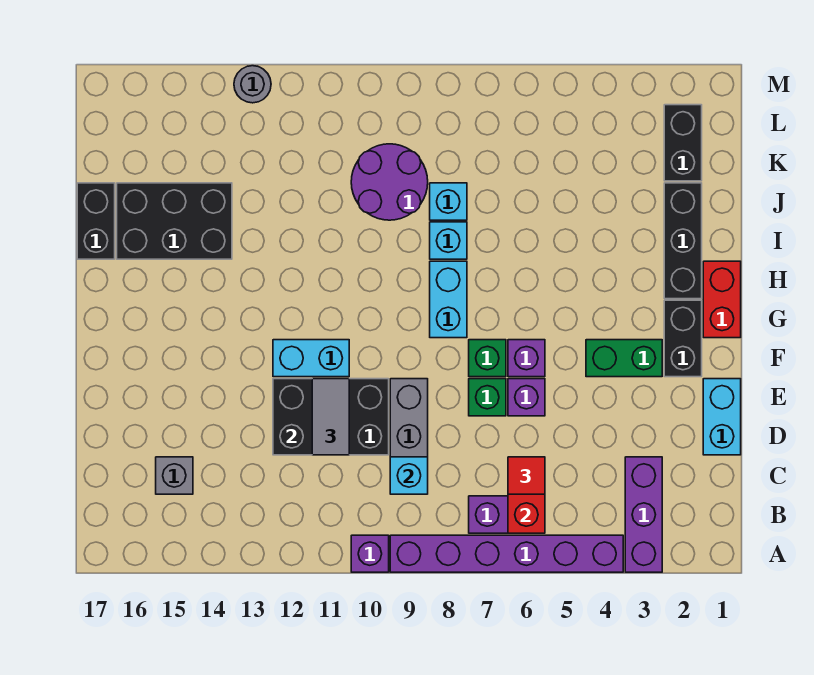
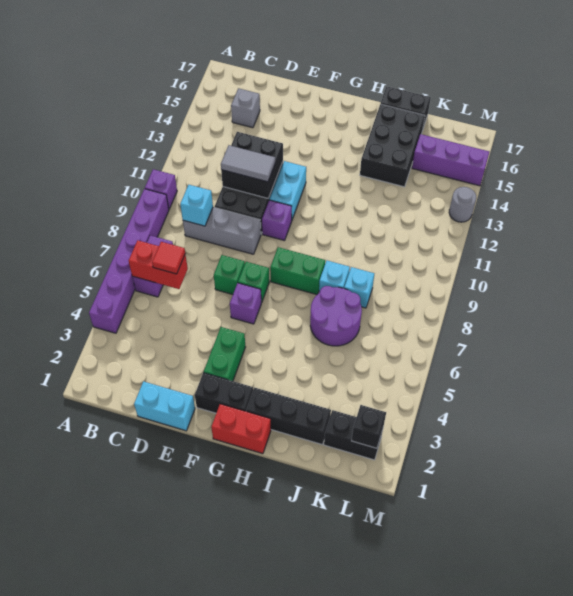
purple 1x3 brick [625,457,662,572] -> purple 1x3 brick moved to [412,134,489,186]
purple 1x1 brick [508,379,545,416] -> purple 1x1 brick moved to [262,200,292,241]
cyan 1x2 brick [430,261,467,338] -> green 1x2 brick [270,247,325,295]
purple 2x2 round brick [351,144,428,220] -> purple 2x2 round brick moved to [310,286,362,346]
none -> black 1x1 brick [352,405,386,448]

